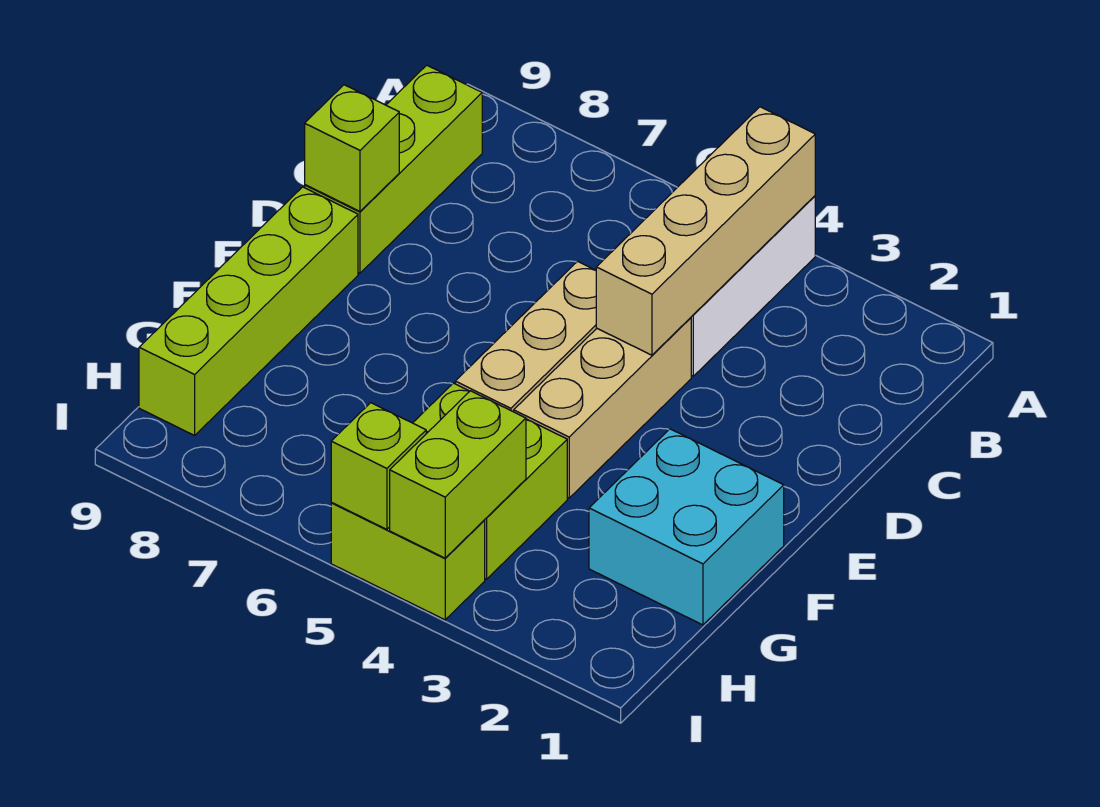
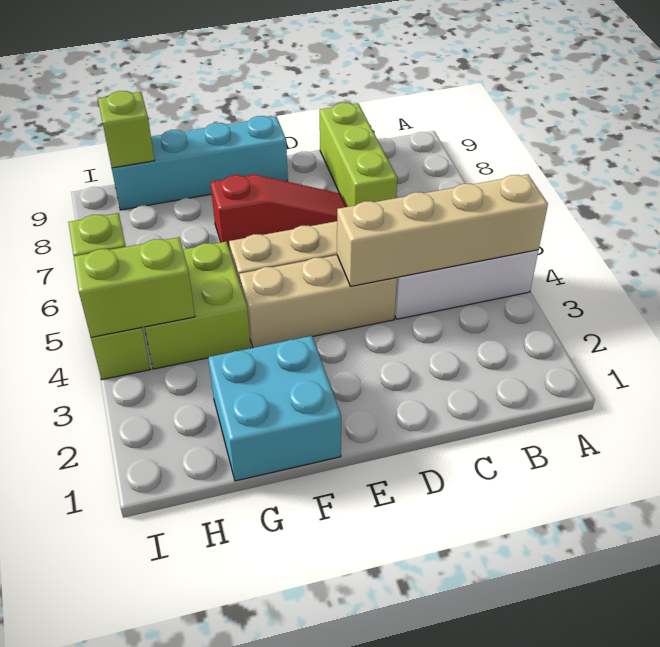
lime 1x3 brick [305,65,482,273] -> lime 1x3 brick turned to [320,103,397,207]
none -> red 1x3 slope [210,174,347,250]
lime 1x1 brick [305,85,399,211] -> lime 1x1 brick moved to [98,91,155,168]
lime 1x4 brick [139,187,358,435] -> cyan 1x4 brick [110,116,288,210]

